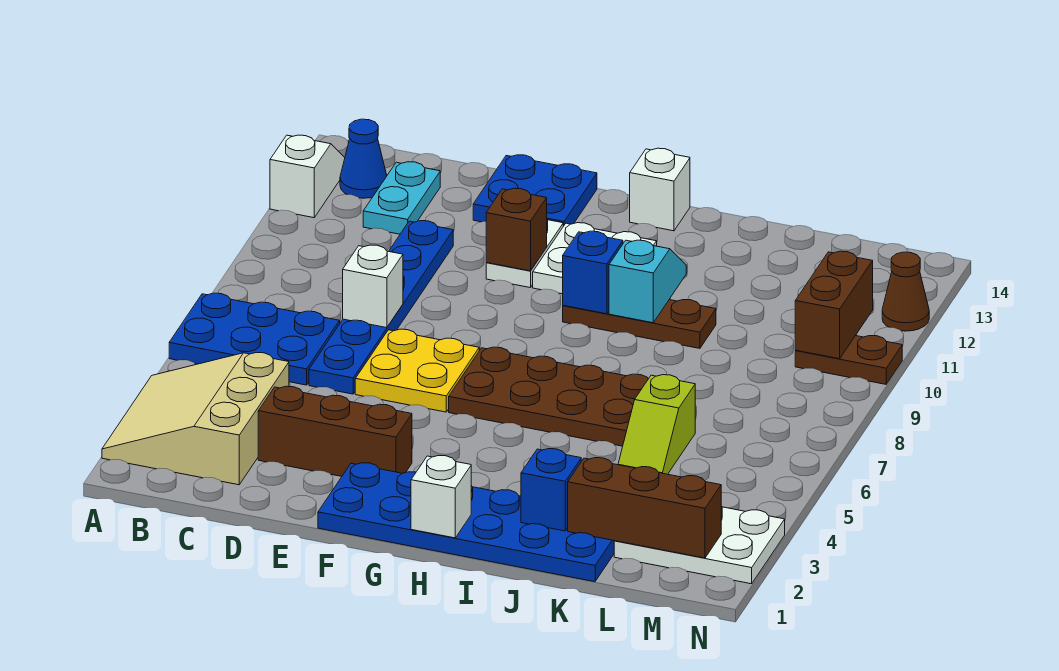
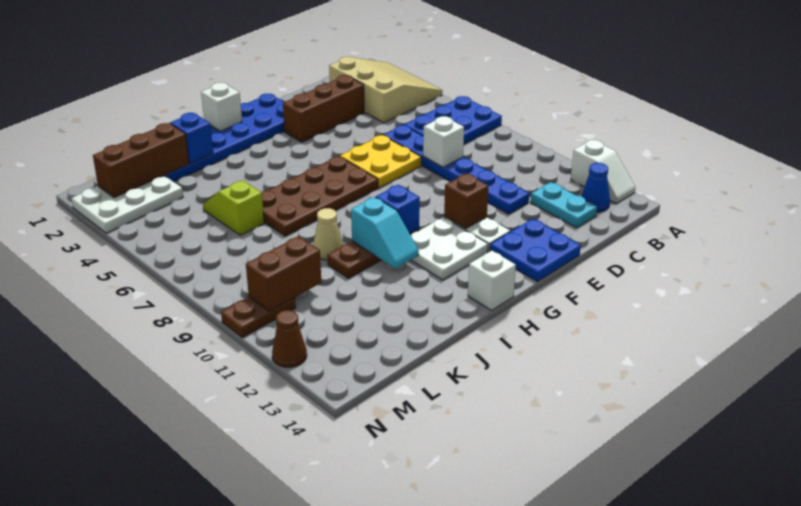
none -> tan 1x1 cone [313,208,344,260]
brown 1x2 brick [795,251,873,359] -> brown 1x2 brick turned to [246,236,321,311]

